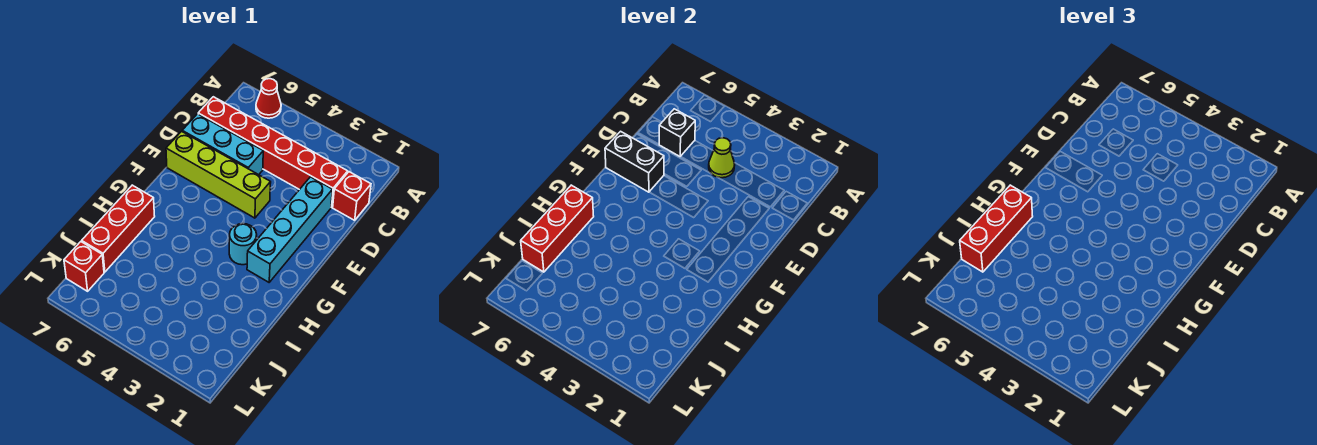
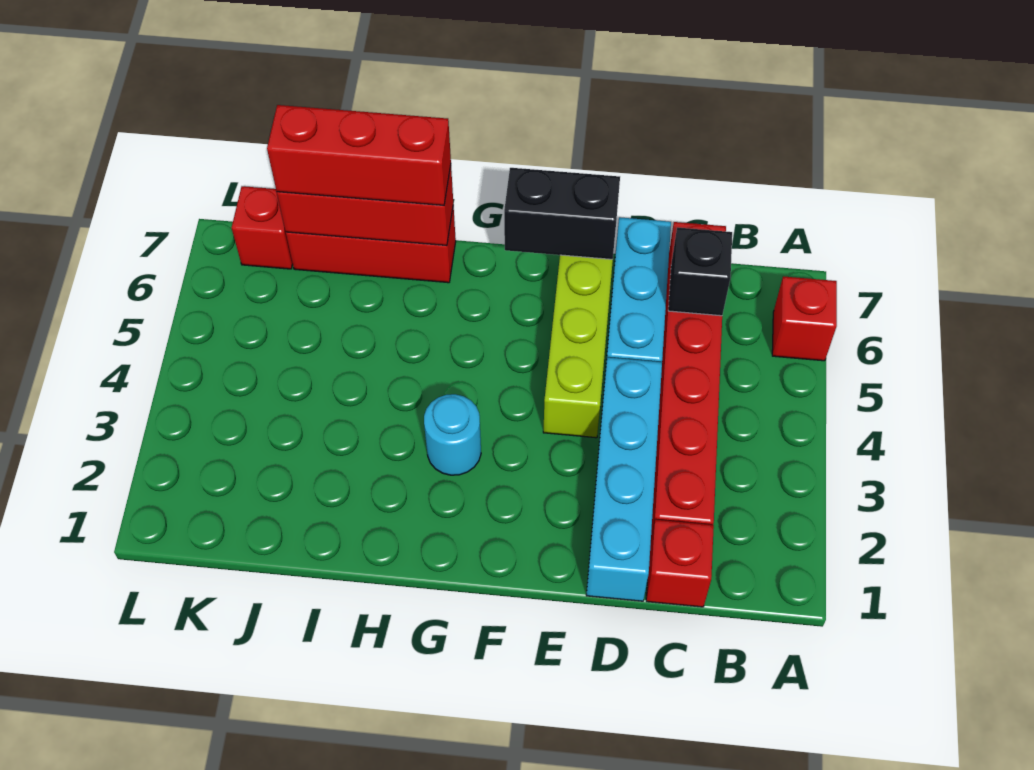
red 1x1 cone [256,79,281,118] -> red 1x1 brick [772,276,837,361]
lime 1x1 cone [709,138,735,178] -> none
cyan 1x4 brick [247,177,332,282] -> cyan 1x4 brick turned to [586,357,662,601]
black 1x2 brick [605,131,664,192] -> black 1x2 brick turned to [504,168,620,259]

